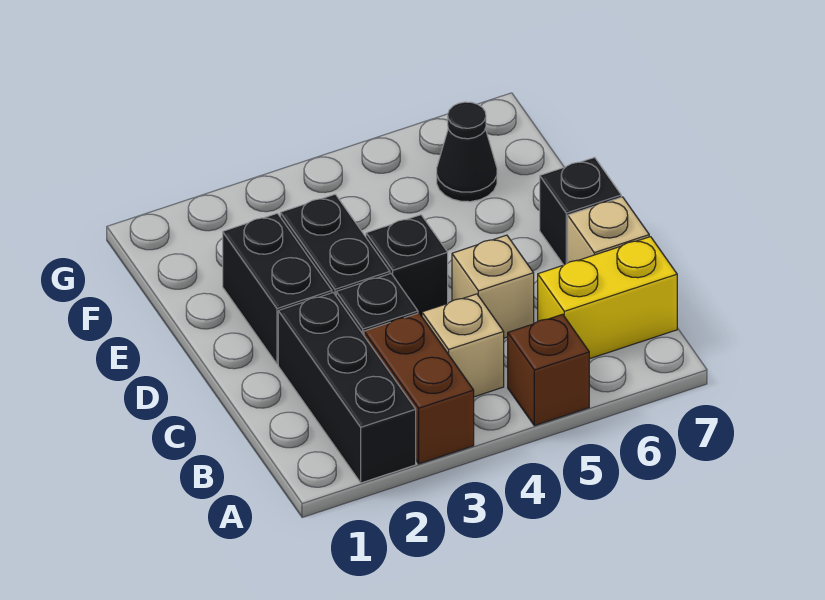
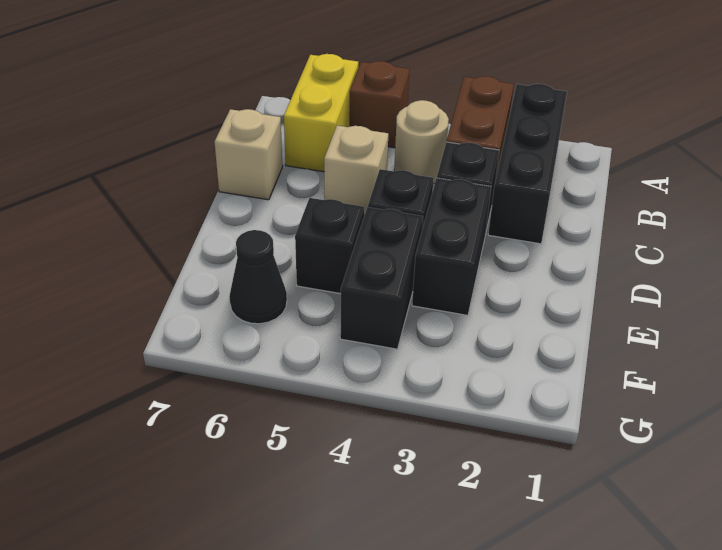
tan 1x1 brick [422,294,504,397] -> tan 1x1 round brick [394,100,449,184]
yellow 1x2 brick [538,237,677,359] -> yellow 1x2 brick turned to [284,54,358,172]
black 1x2 brick [223,213,332,364] -> black 1x2 brick moved to [340,207,423,349]
black 1x1 brick [540,157,621,265] -> black 1x1 brick moved to [295,198,364,294]

